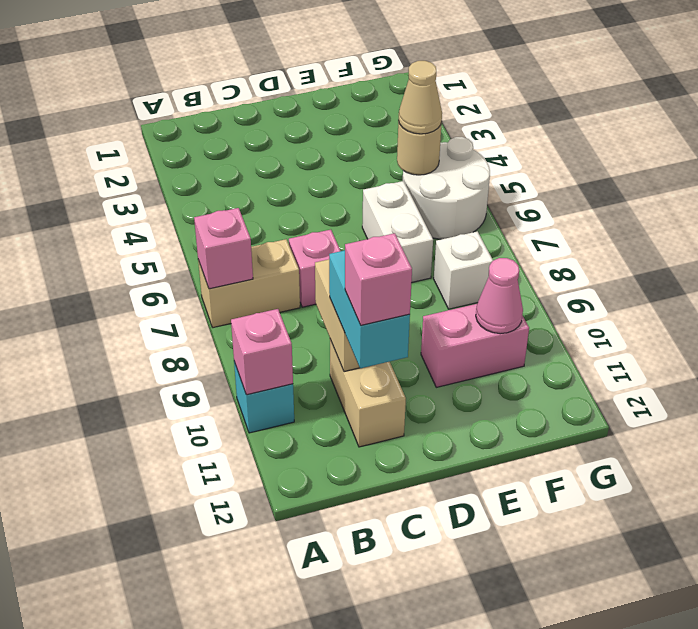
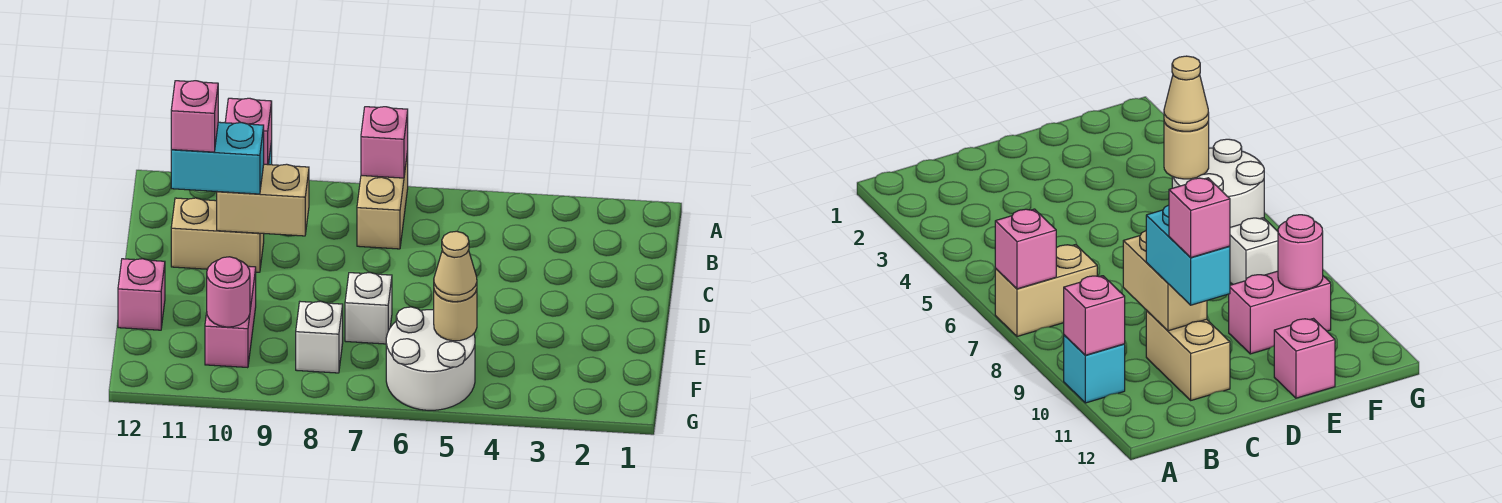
pink 1x1 brick [289,230,340,307] -> pink 1x1 brick moved to [118,259,165,330]
white 1x2 brick [362,181,433,282] -> white 1x1 brick [345,273,392,344]
pink 1x1 cone [476,258,523,334] -> pink 1x1 round brick [207,257,250,327]

